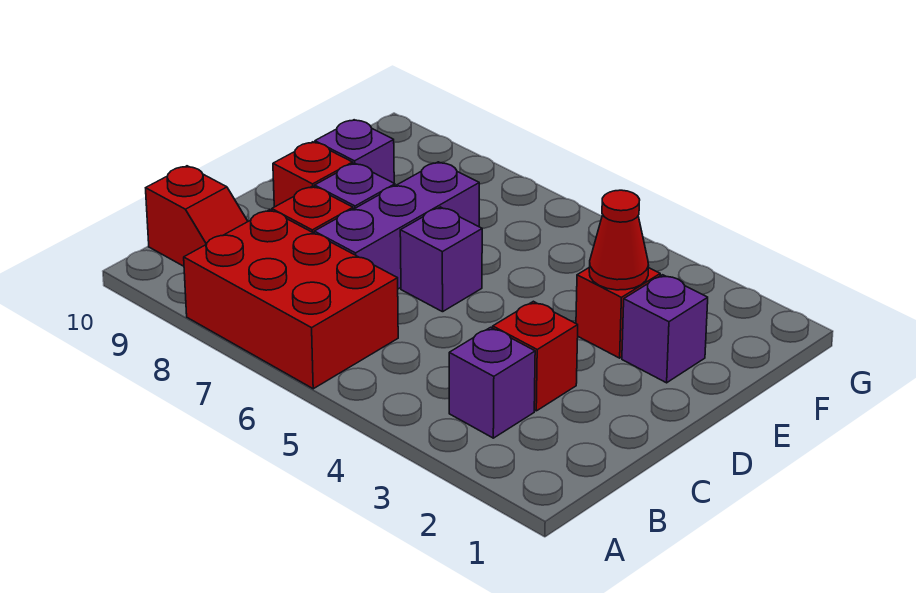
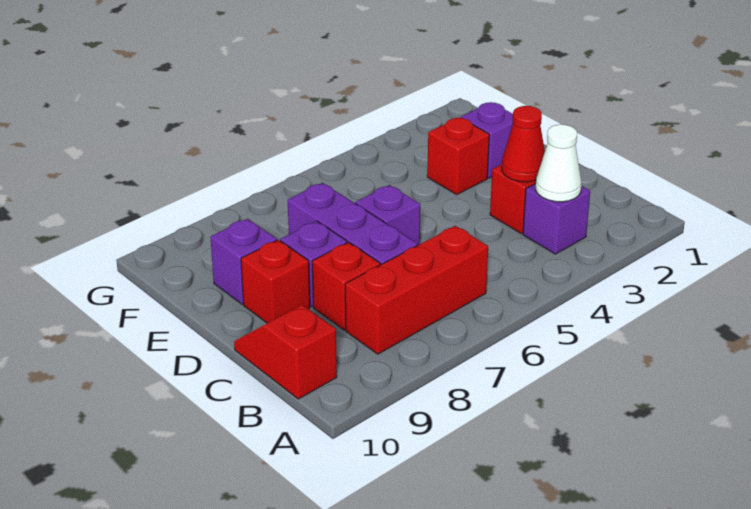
red 2x3 brick [184,210,398,389] -> red 1x3 brick [345,226,488,354]
none -> white 1x1 cone [536,125,581,202]
red 1x2 slope [146,166,248,266] -> red 1x2 slope turned to [234,305,337,399]
red 1x1 cone [589,190,649,290] -> red 1x1 cone moved to [502,106,545,182]

